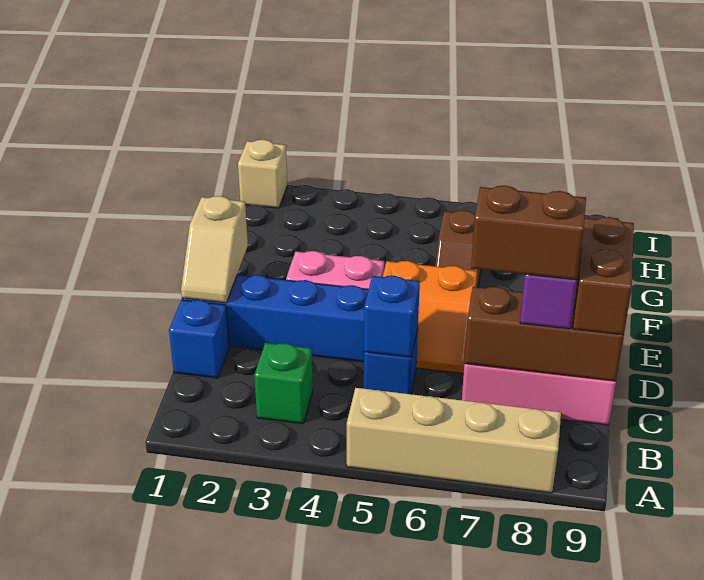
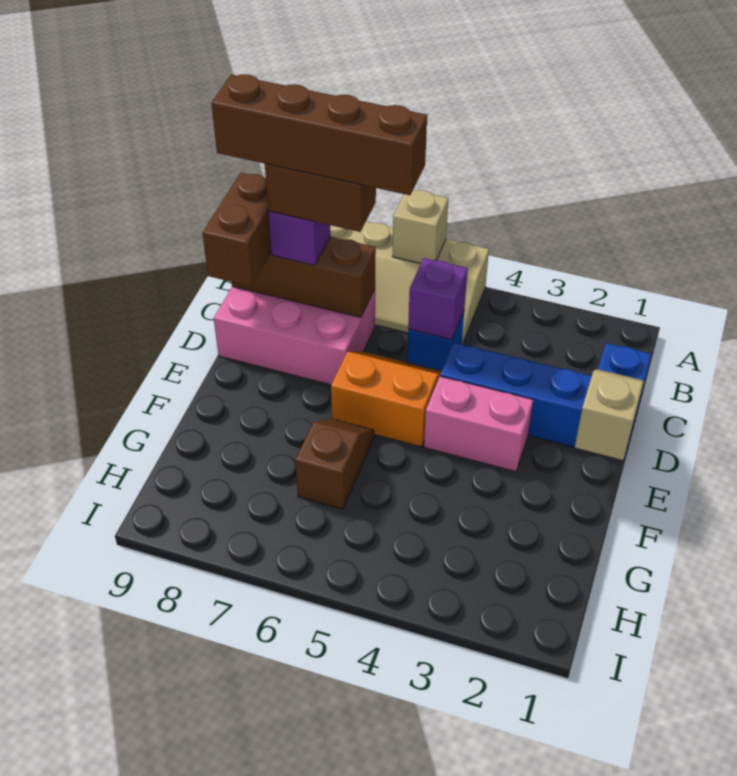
green 1x1 brick [254,343,313,424] -> none
blue 1x1 brick [364,276,420,358] -> purple 1x1 brick [408,258,468,340]
none -> brown 1x4 brick [211,74,427,195]
tan 1x1 brick [238,140,287,208] -> tan 1x1 brick moved to [392,190,448,263]

